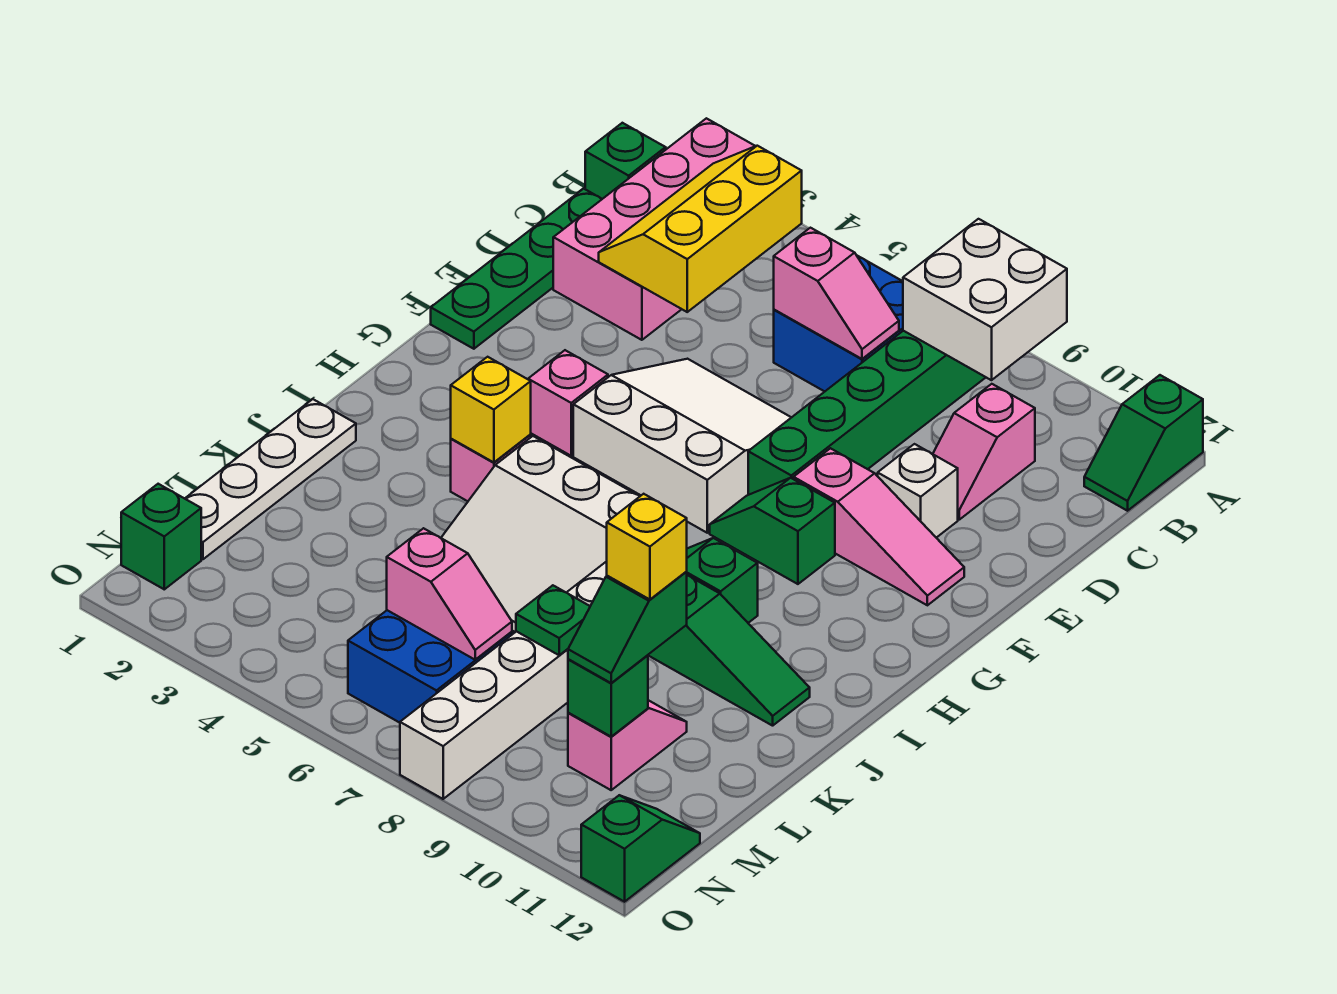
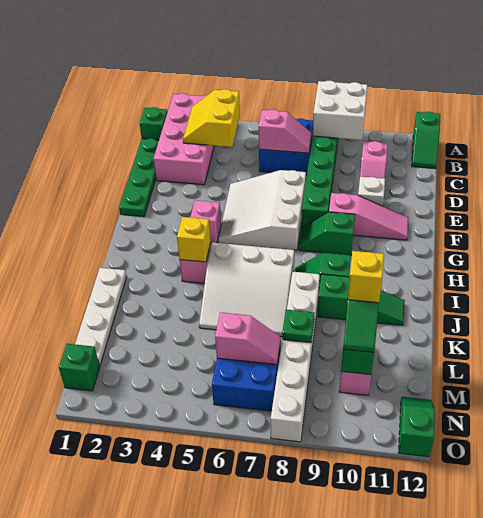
yellow 2x3 slope [599,146,802,312] -> yellow 2x2 slope [183,89,240,147]
white 3x3 slope [573,359,791,533] -> white 3x3 slope turned to [218,170,306,250]

